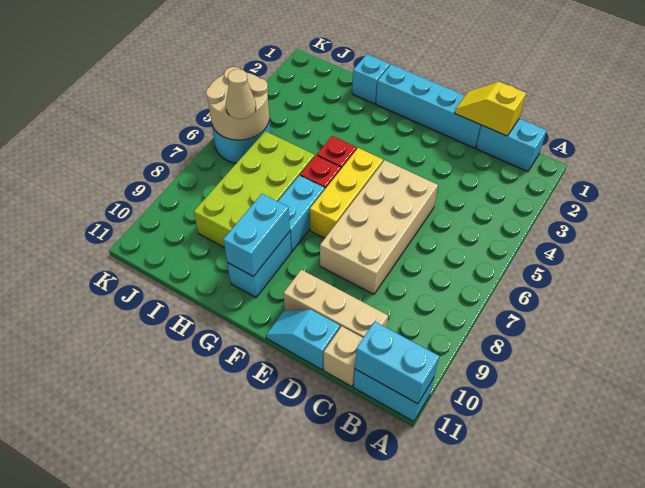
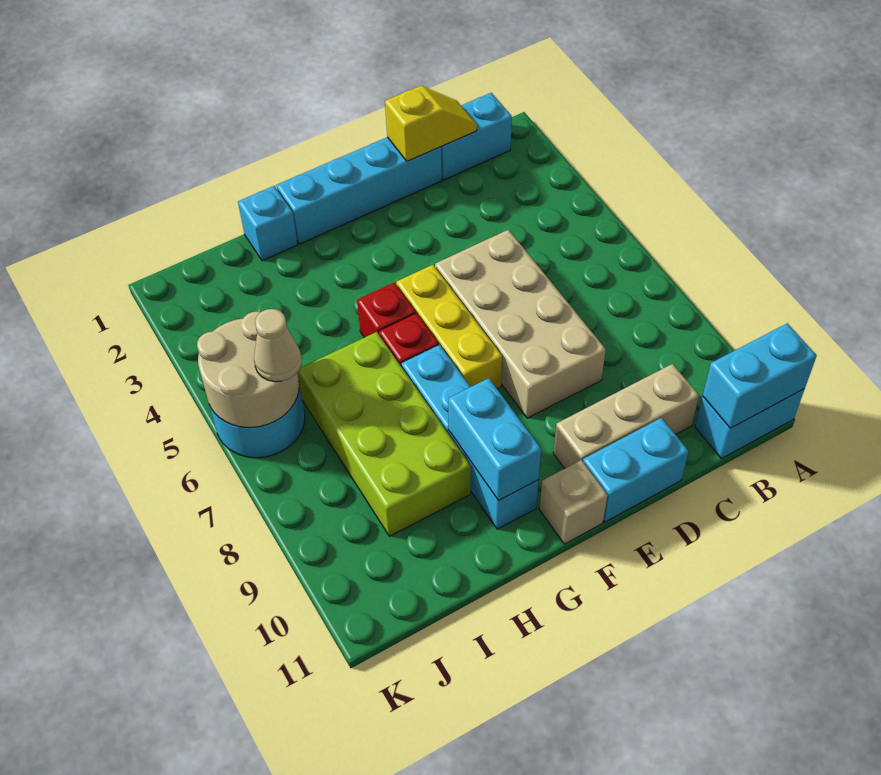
yellow 1x2 slope [455,82,526,136] -> yellow 1x2 slope turned to [385,86,477,161]
tan 1x1 brick [324,326,363,387] -> tan 1x1 brick moved to [539,460,608,544]
cyan 1x2 slope [266,310,340,370] -> cyan 1x2 brick [583,418,689,522]

